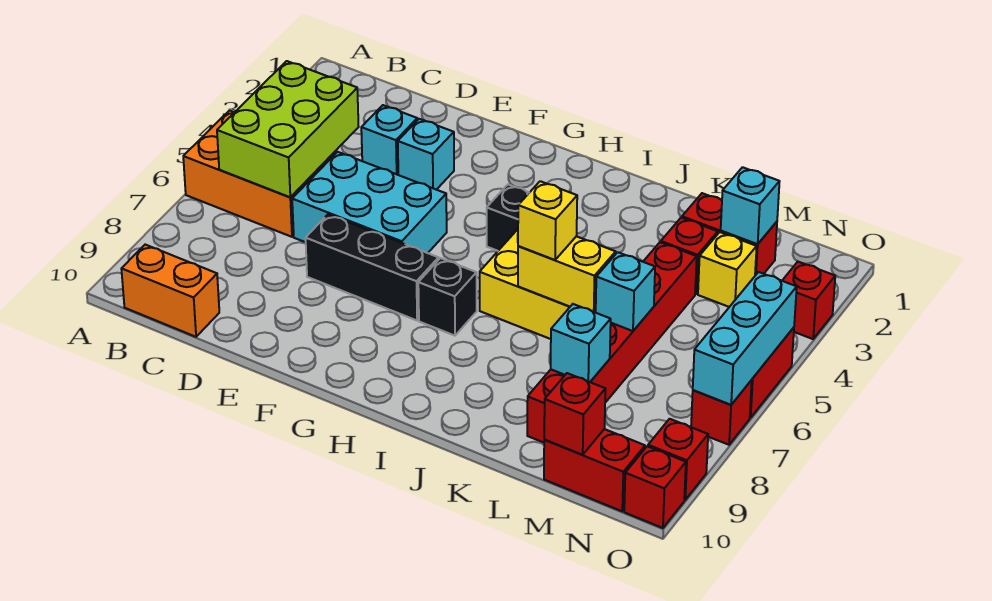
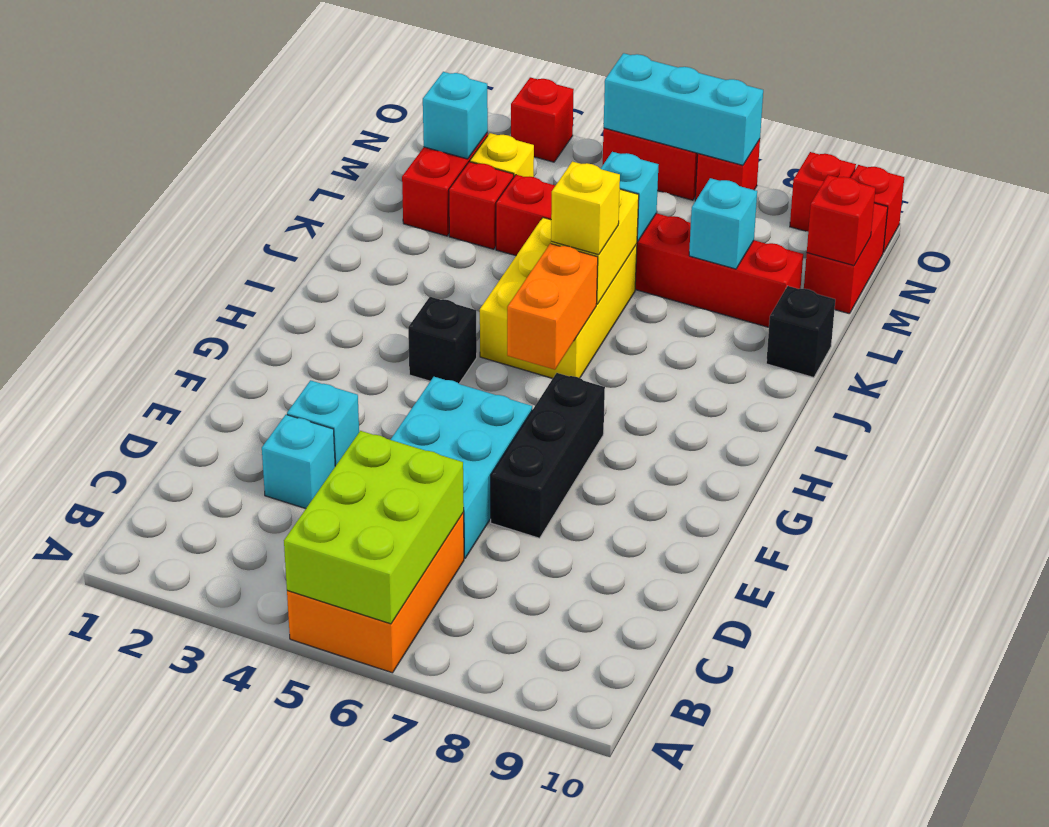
lime 2x3 brick [217,61,359,197] -> lime 2x3 brick turned to [284,431,464,624]
orange 1x2 brick [121,245,219,337] -> orange 1x2 brick moved to [507,244,598,370]
black 1x1 brick [418,258,477,336] -> black 1x1 brick moved to [766,286,835,378]

